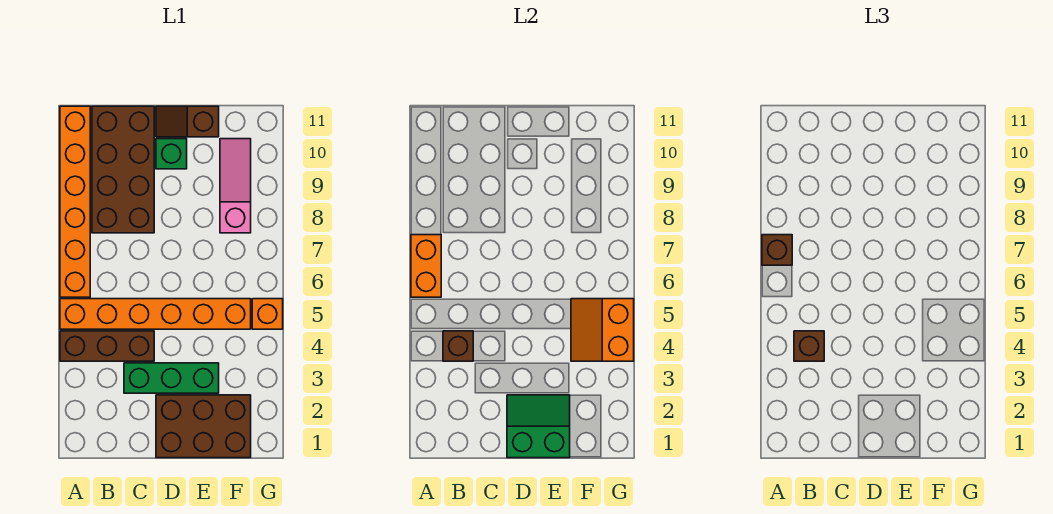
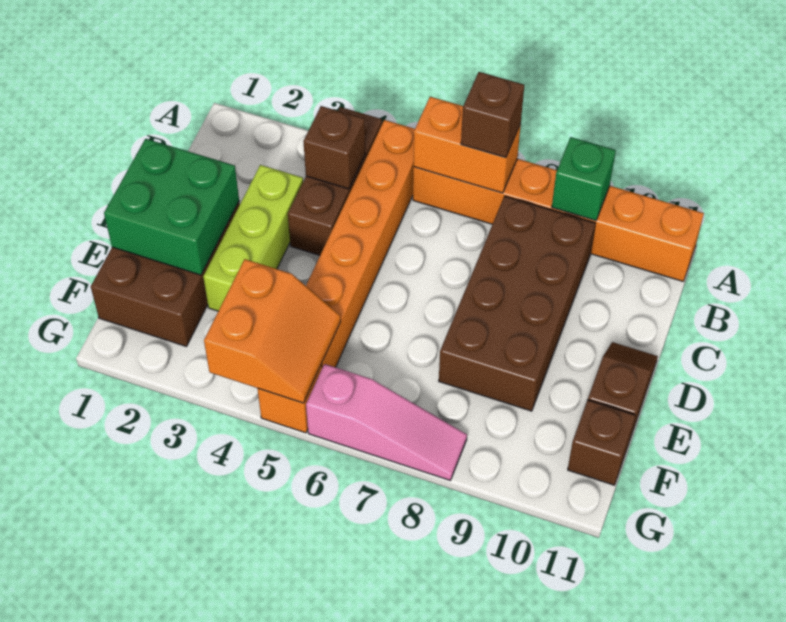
brown 1x1 brick [794,331,824,361] -> brown 1x1 brick moved to [568,400,635,485]
brown 2x4 brick [92,106,154,233] -> brown 2x4 brick turned to [439,196,595,411]
green 1x3 brick [124,363,219,393] -> lime 1x3 brick [203,165,303,311]
green 2x2 slope [507,395,570,458] -> green 2x2 brick [104,139,239,275]
green 1x1 brick [156,139,187,169] -> green 1x1 brick moved to [552,137,616,221]
orange 2x2 slope [571,299,634,361] -> orange 2x2 slope turned to [204,259,341,403]
pink 1x3 slope [220,139,251,233] -> pink 1x3 slope moved to [306,364,467,480]

